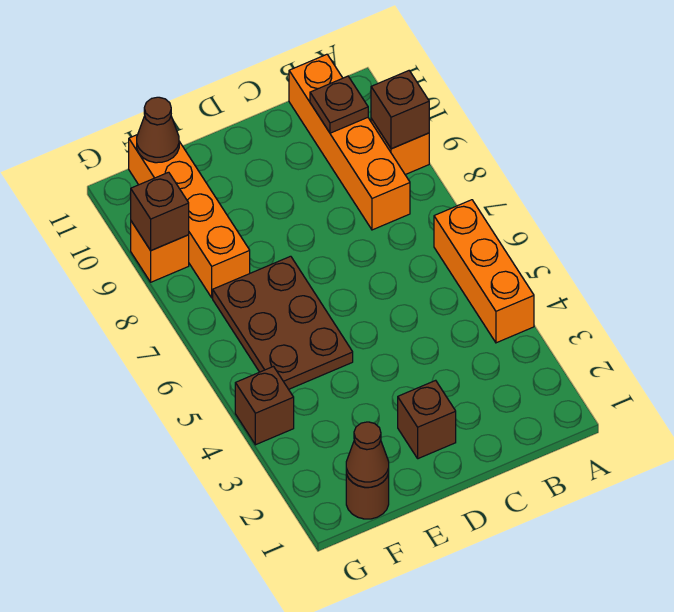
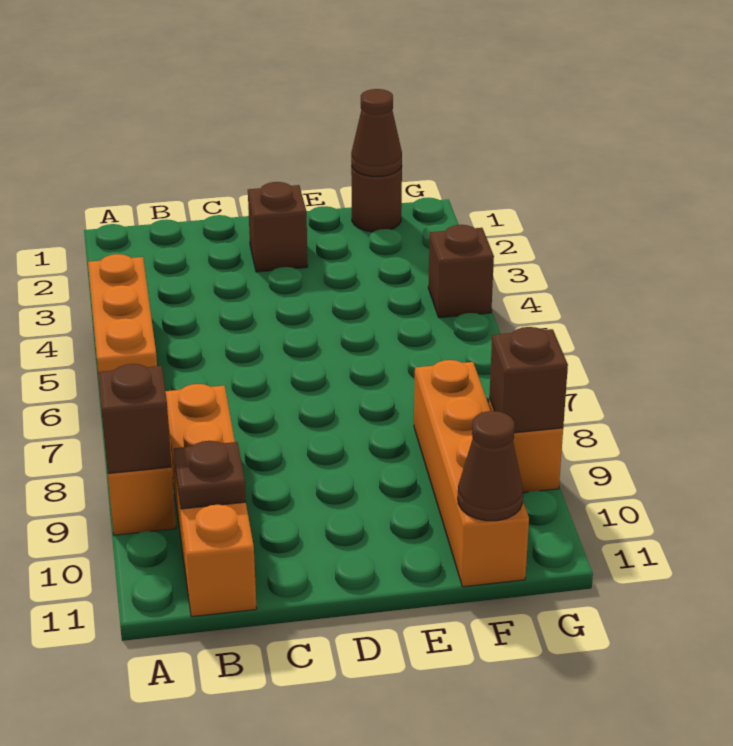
brown 2x3 plate [213,256,353,389] -> none

